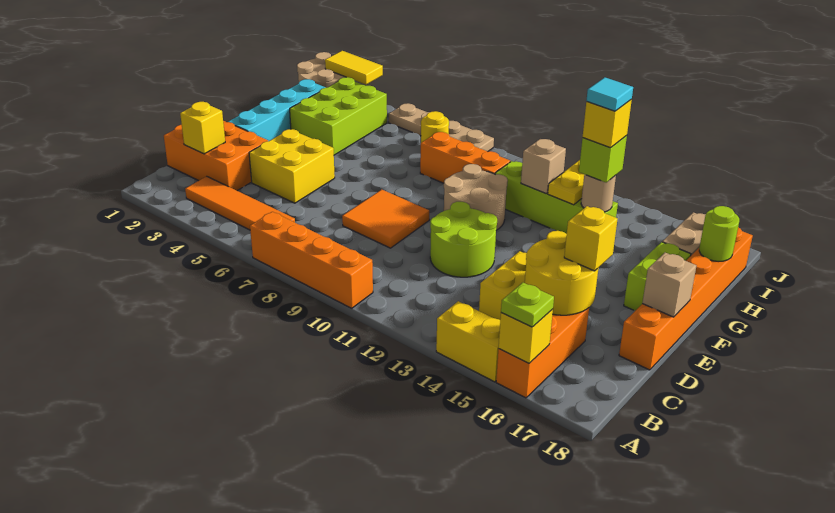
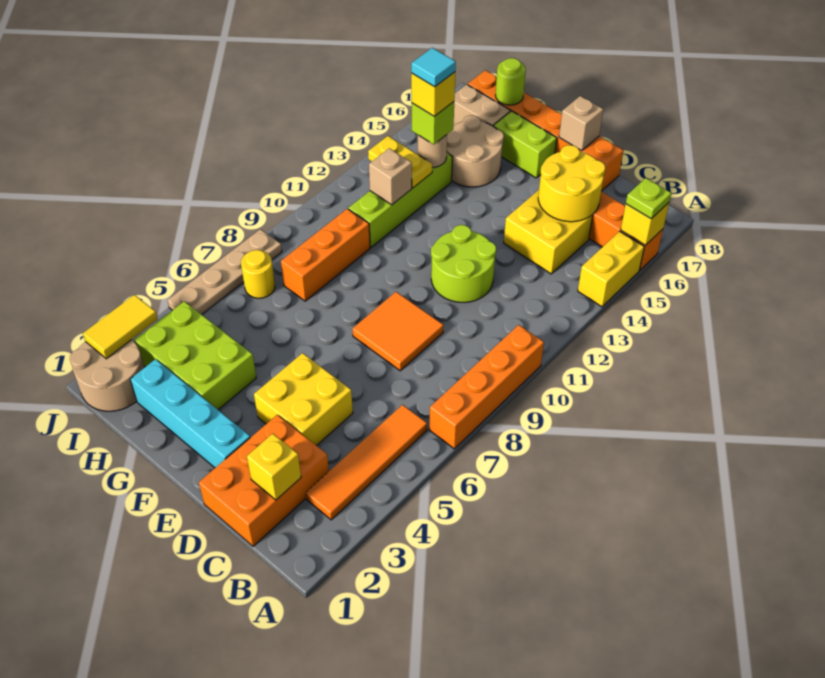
yellow 1x1 brick [564,206,618,271] -> none
tan 2x2 round brick [444,164,508,230] -> tan 2x2 round brick moved to [447,115,504,187]

